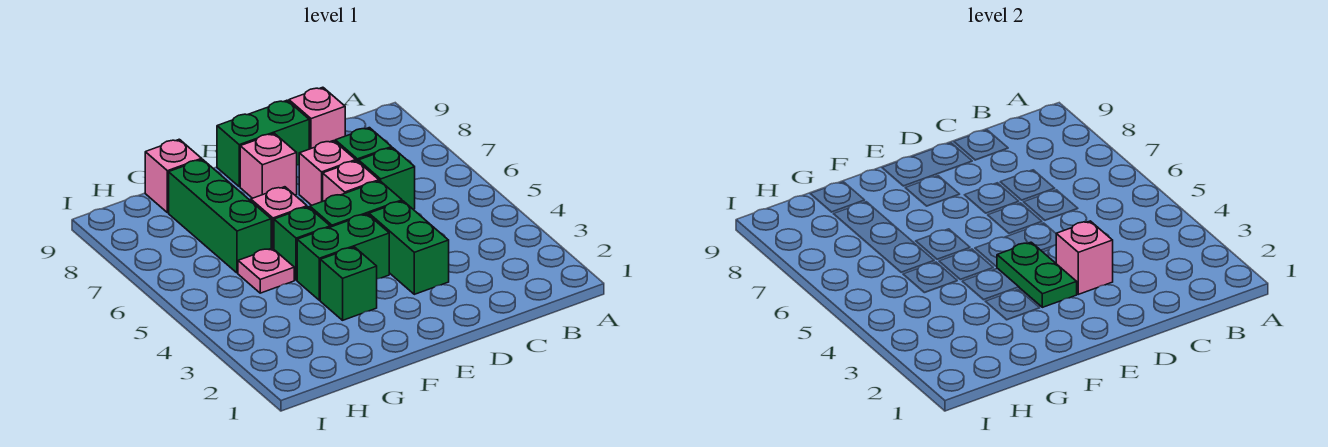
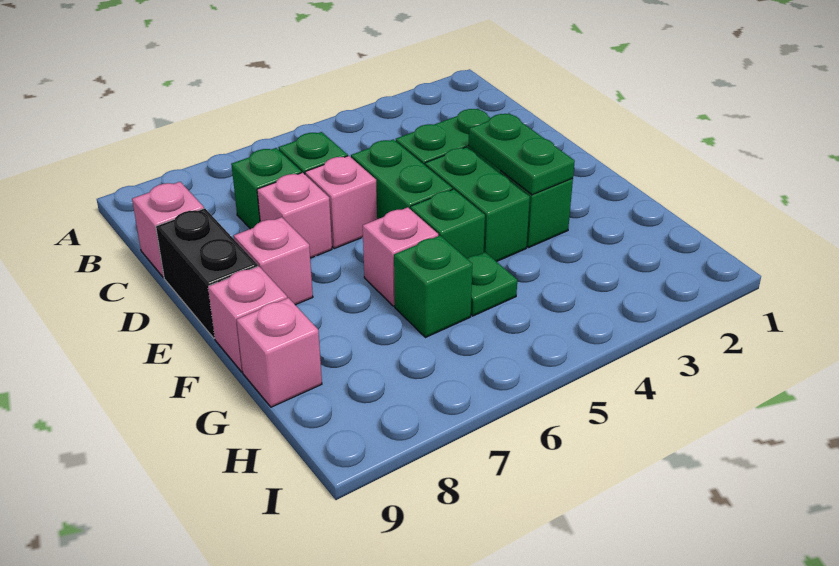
pink 1x1 brick [1056,221,1113,294] -> pink 1x1 brick moved to [208,266,287,372]
green 1x2 brick [217,100,309,187] -> black 1x2 brick [156,208,258,338]
green 1x2 plate [997,242,1077,307] -> green 1x2 plate turned to [469,113,575,195]
pink 1x1 plate [238,248,294,293] -> green 1x1 plate [467,252,517,316]
green 1x3 brick [169,159,271,273] -> green 1x1 brick [394,236,472,338]

